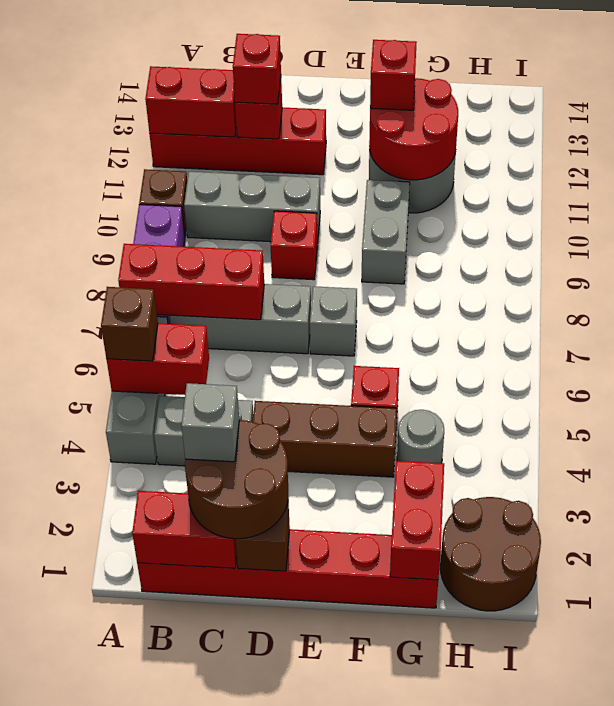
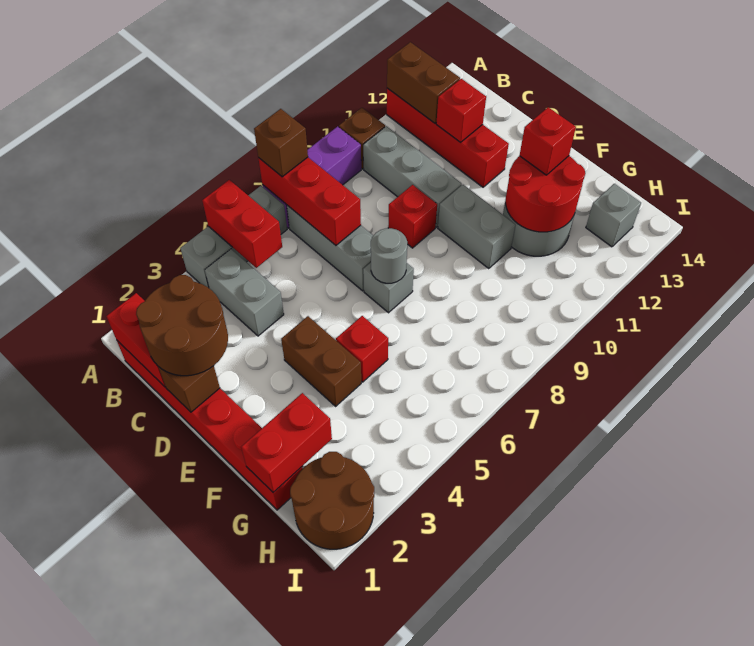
brown 1x1 brick [101,287,158,361] -> brown 1x1 brick moved to [254,109,308,177]
red 1x2 brick [145,66,236,137] -> brown 1x2 brick [387,42,460,123]
grey 1x1 brick [181,383,239,462] -> grey 1x1 brick moved to [586,184,641,247]
red 1x1 brick [233,34,281,104] -> none
brown 1x3 brick [253,401,397,477] -> brown 1x2 brick [281,316,361,406]
grey 1x2 brick [362,180,410,284] -> grey 1x2 brick turned to [438,185,516,269]
grey 1x1 round brick [397,410,444,463] -> grey 1x1 round brick moved to [371,228,407,283]

